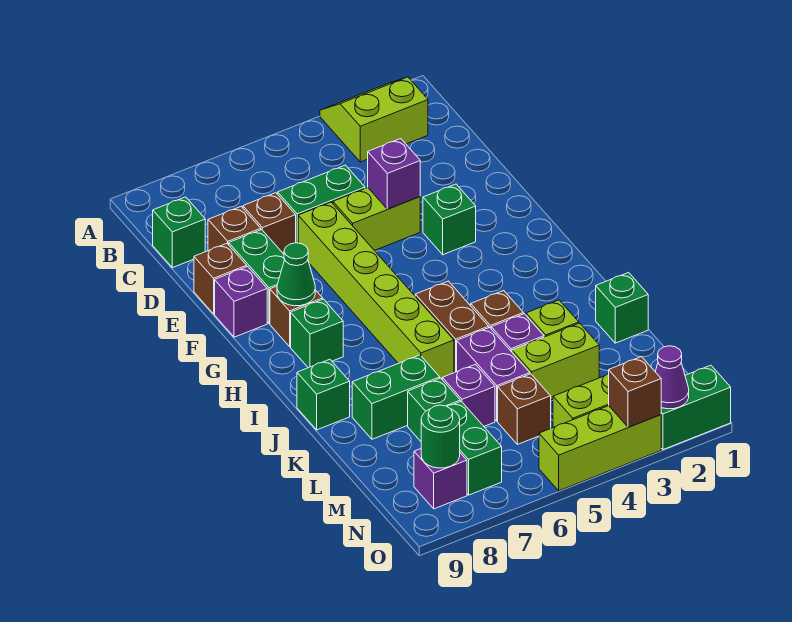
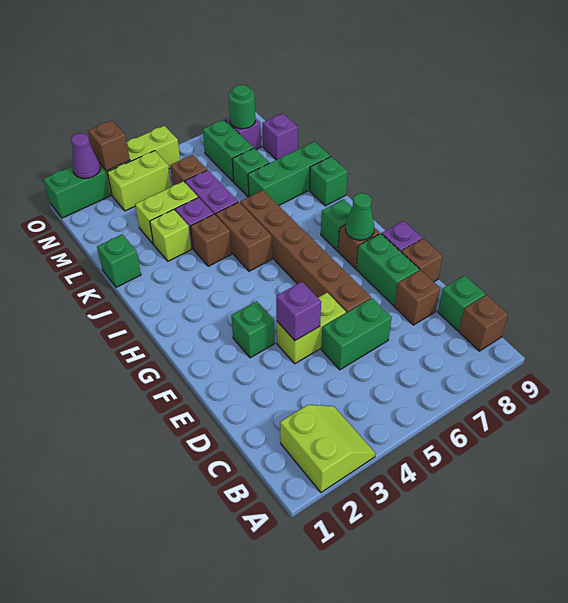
lime 2x2 slope [320,77,428,162] -> lime 2x2 slope turned to [280,405,375,492]
brown 1x1 brick [243,193,296,254] -> brown 1x1 brick moved to [459,295,508,351]
lime 1x6 brick [298,202,454,379] -> brown 1x6 brick [240,190,371,313]
green 1x2 brick [352,355,440,439] -> green 1x3 brick [248,142,331,206]
purple 1x1 brick [442,364,495,426] -> purple 1x1 brick moved to [262,113,298,160]

